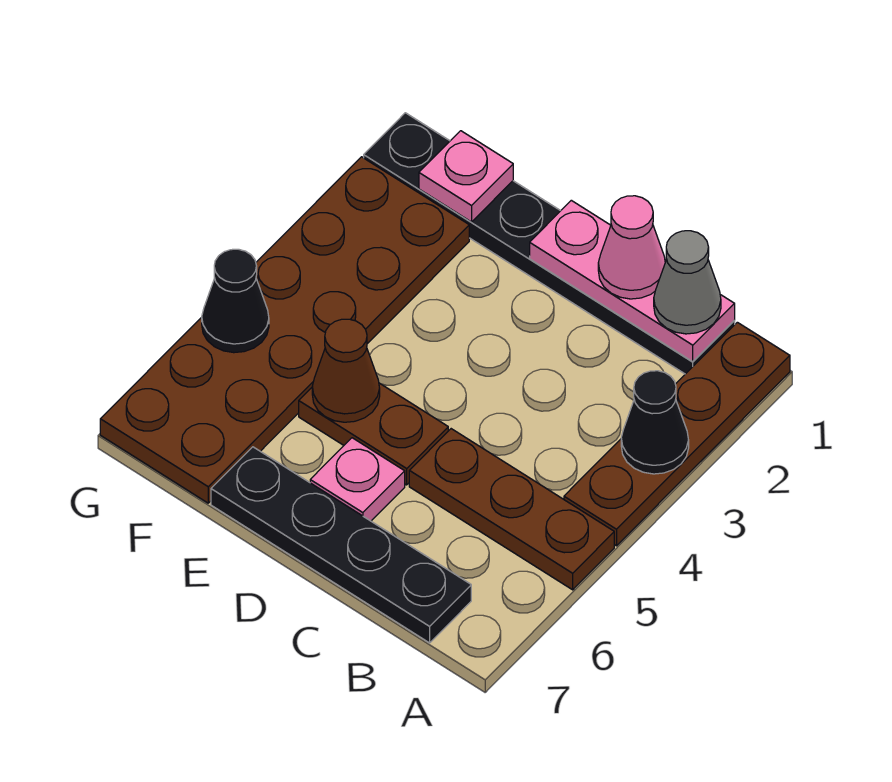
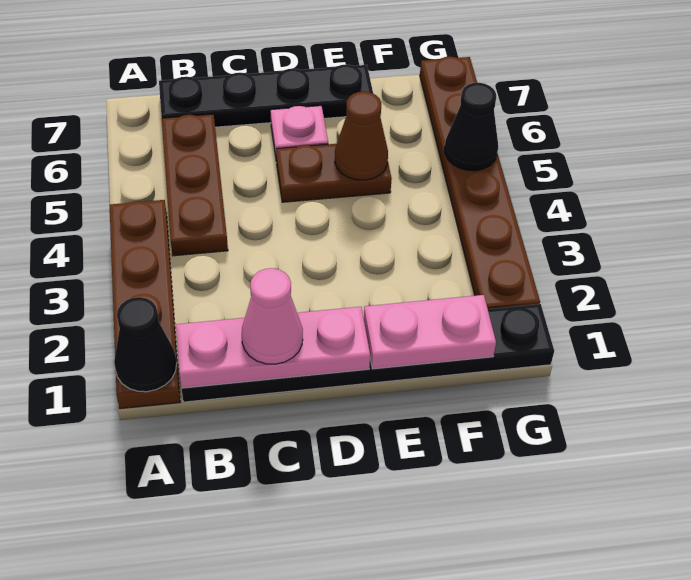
black 1x1 cone [621,371,689,474] -> black 1x1 cone moved to [114,297,177,392]
brown 1x3 plate [409,429,614,590] -> brown 1x3 plate turned to [162,114,228,256]
grey 1x1 cone [654,231,721,334] -> none
pink 1x1 plate [419,131,513,222] -> pink 1x2 plate [364,295,496,369]
brown 2x6 plate [100,157,469,503] -> brown 1x6 plate [420,57,540,309]

